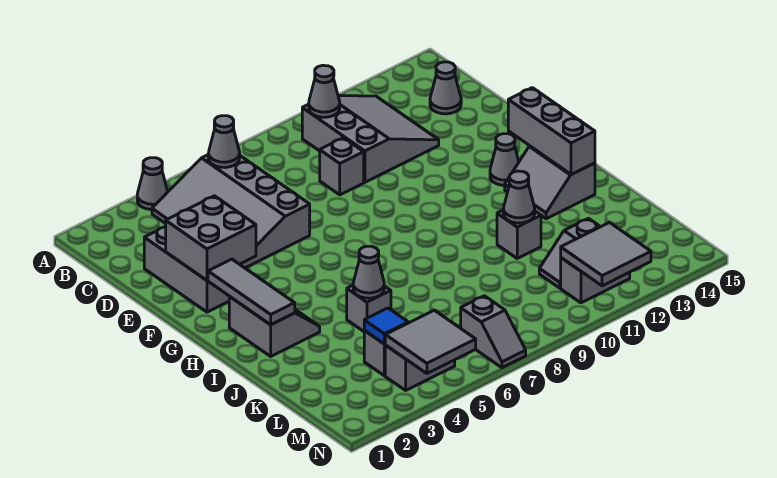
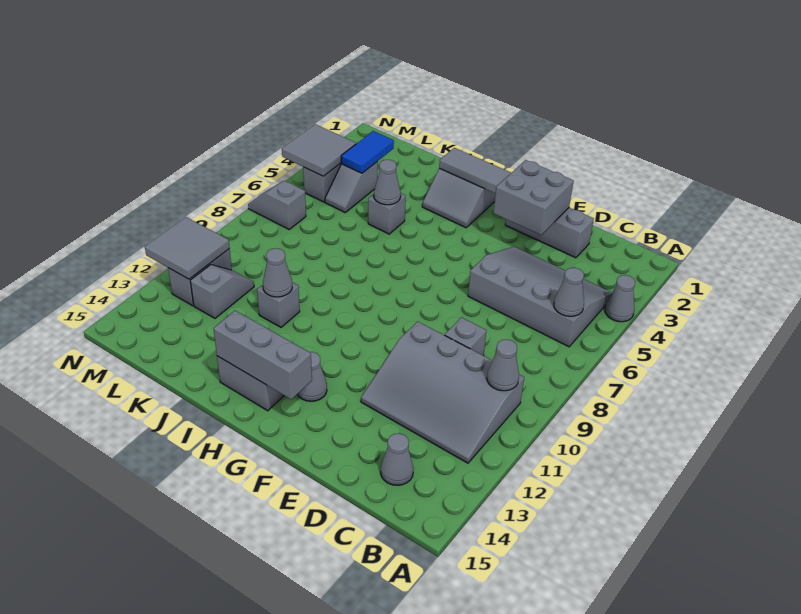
grey 3x3 slope [302,95,439,182] -> grey 3x4 slope [361,321,524,463]
blue 1x1 tile [364,308,408,344] -> blue 1x2 tile [341,131,394,173]

